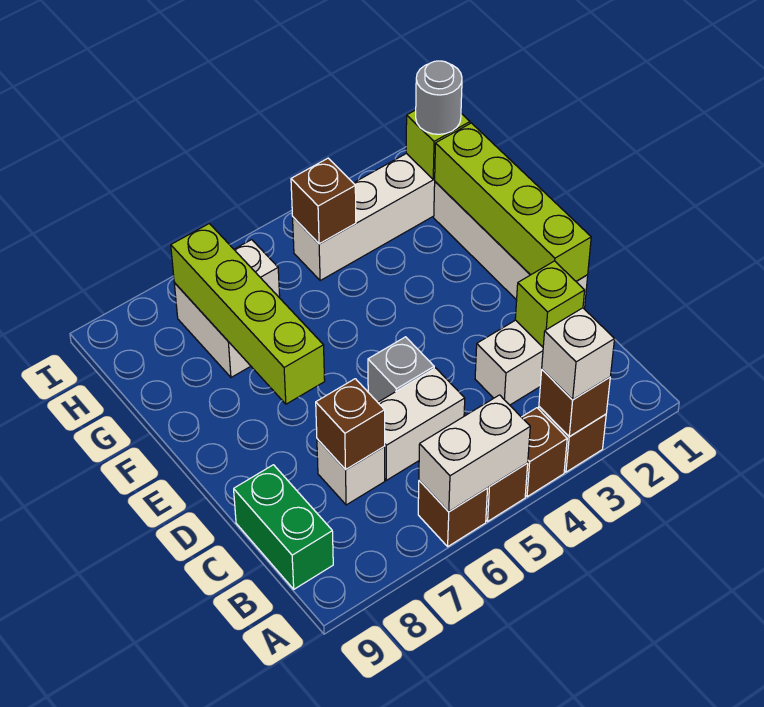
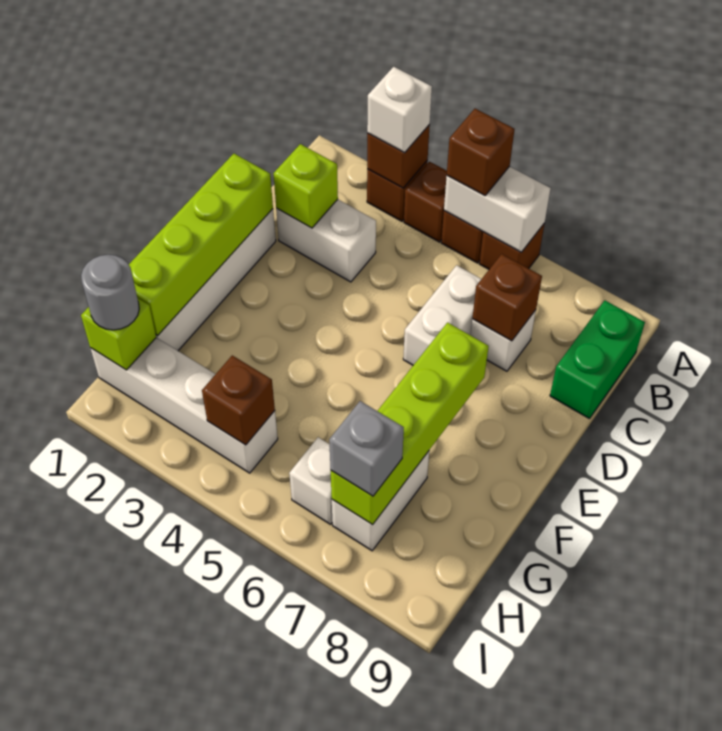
none -> brown 1x1 brick [447,109,515,196]
white 1x2 brick [378,368,465,480] -> white 1x2 brick turned to [403,265,481,365]
grey 1x1 brick [368,337,434,402] -> grey 1x1 brick moved to [329,401,404,496]

